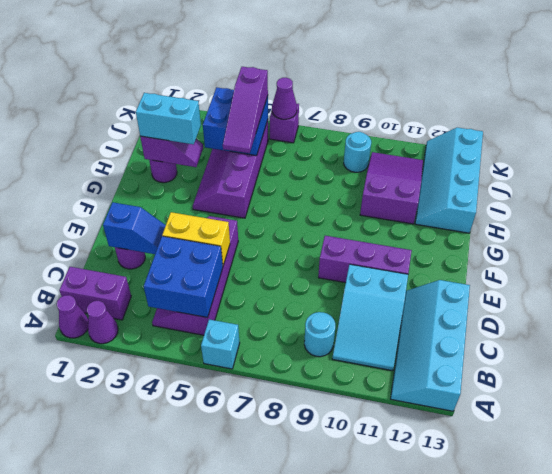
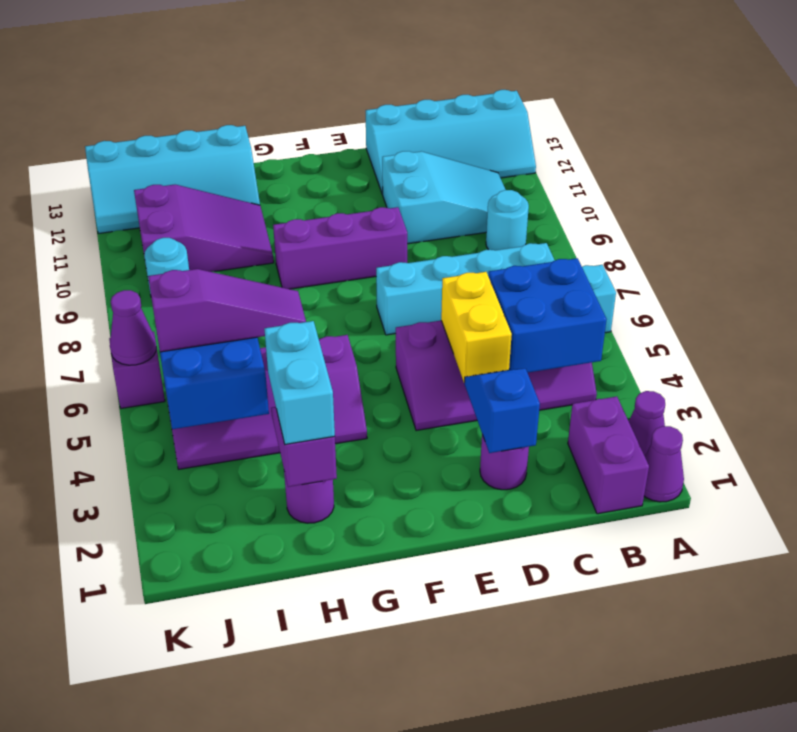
none -> cyan 1x4 brick [376,243,555,335]
purple 1x3 brick [318,236,412,283] -> purple 1x3 brick turned to [273,207,407,289]
purple 2x3 slope [360,152,423,224] -> purple 2x3 slope turned to [134,185,274,272]

